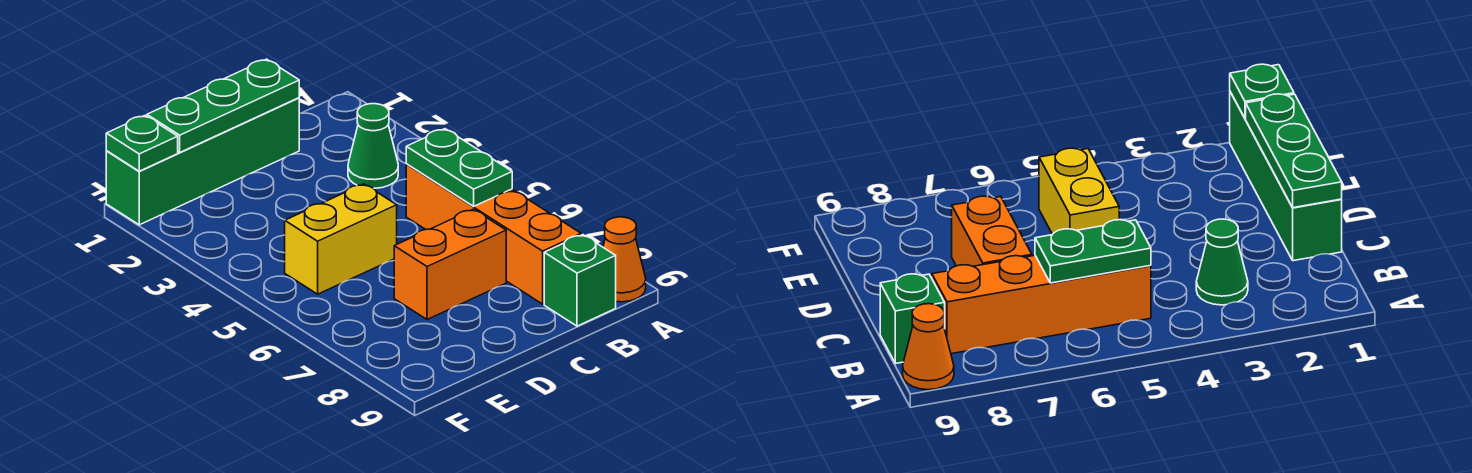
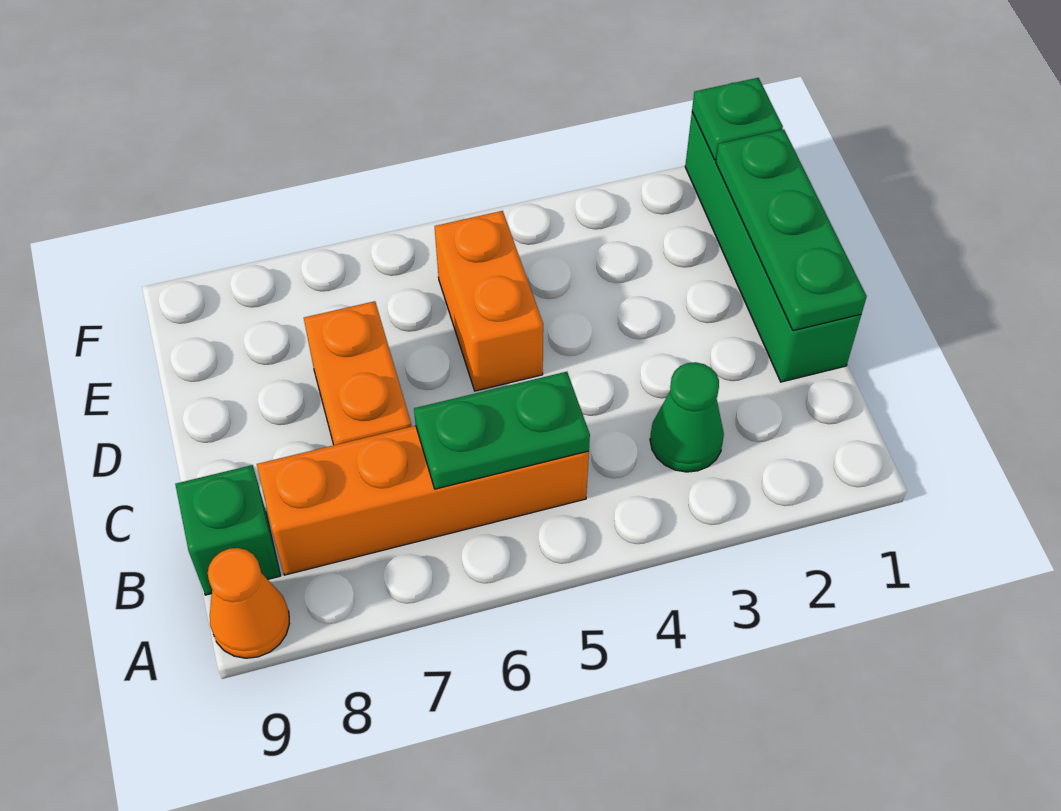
yellow 1x2 brick [285,184,397,294] -> orange 1x2 brick [435,211,543,391]

